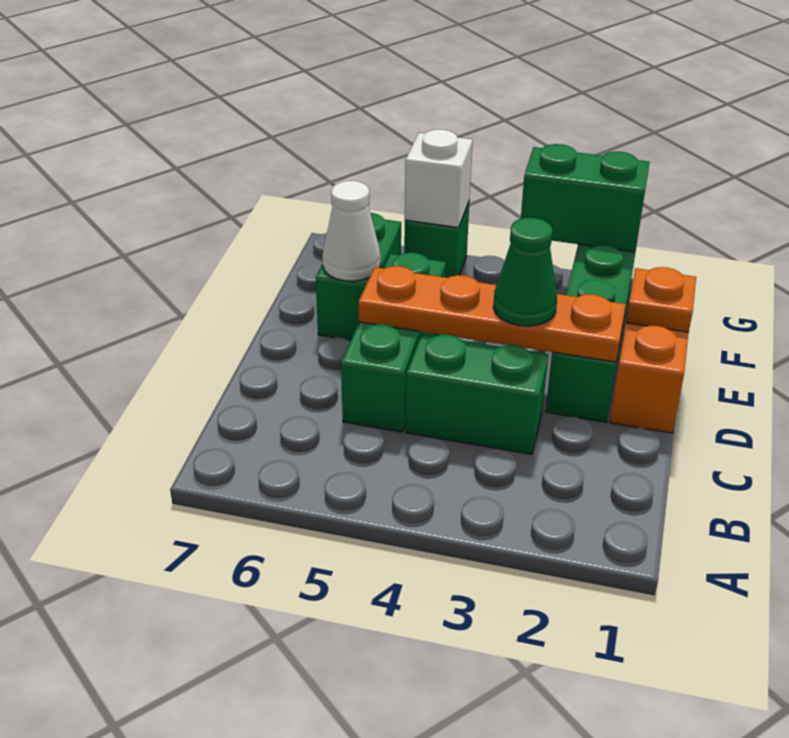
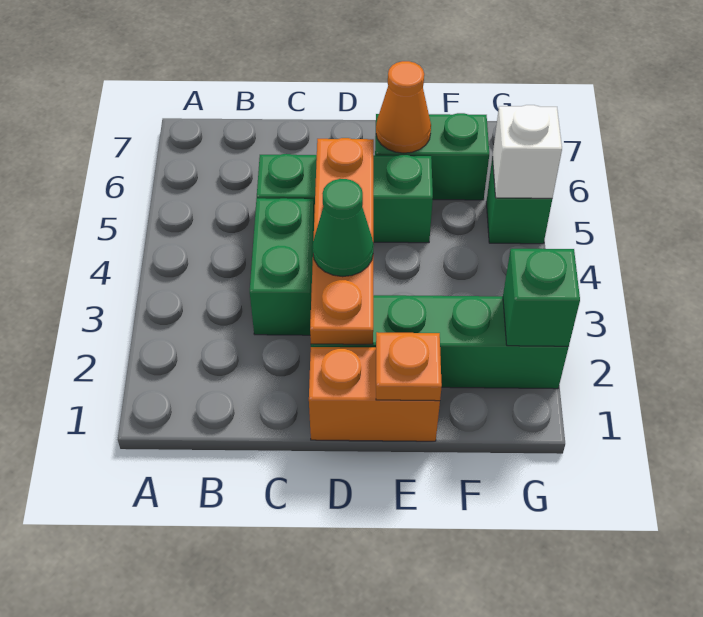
white 1x1 cone [322,181,381,281] -> orange 1x1 cone [376,61,431,153]
green 1x2 brick [521,144,650,252] -> green 1x1 brick [503,249,580,346]

